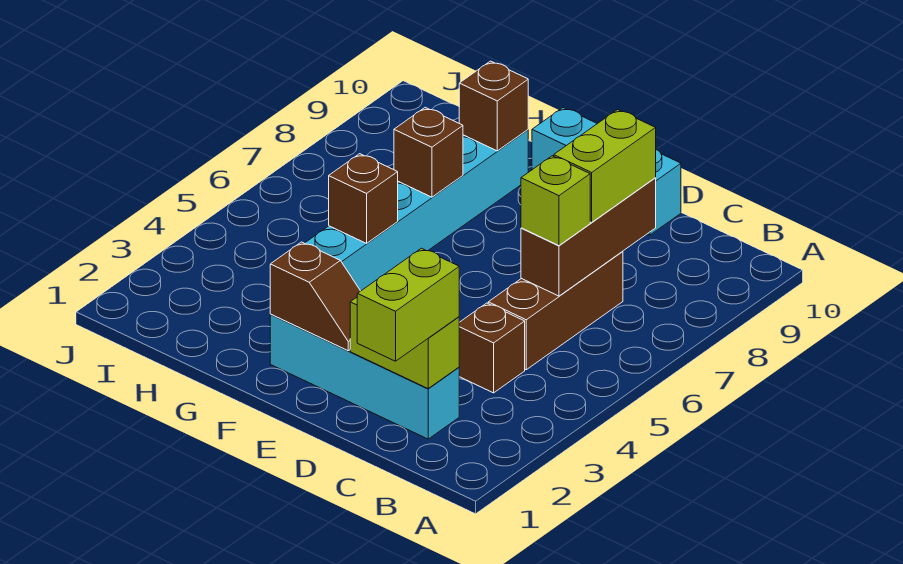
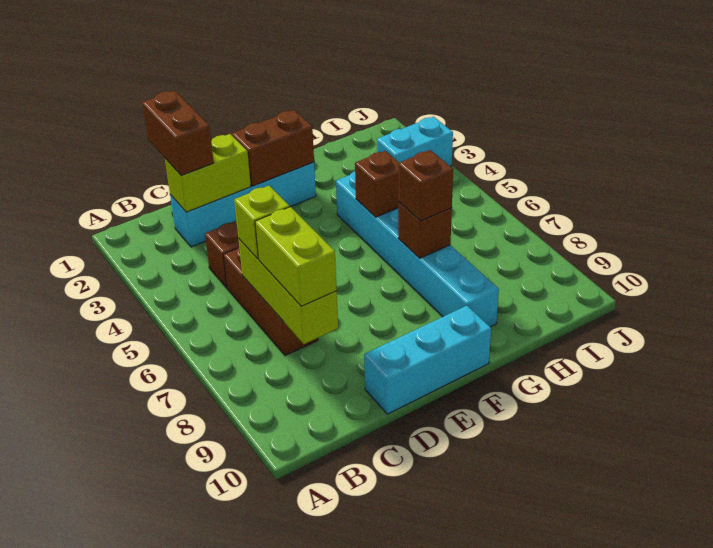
lime 1x2 brick [357,248,459,361] -> brown 1x2 brick [142,91,214,176]
brown 1x3 brick [521,178,656,296] -> lime 1x3 brick [238,239,338,344]
brown 1x2 slope [270,242,360,351] -> brown 1x2 brick [232,110,314,186]
brown 1x1 brick [459,61,528,151] -> brown 1x1 brick moved to [398,150,453,221]
none -> cyan 1x2 brick [377,117,453,166]

